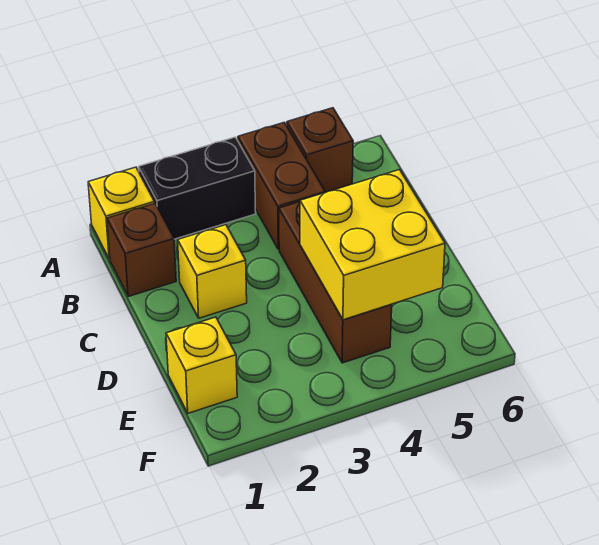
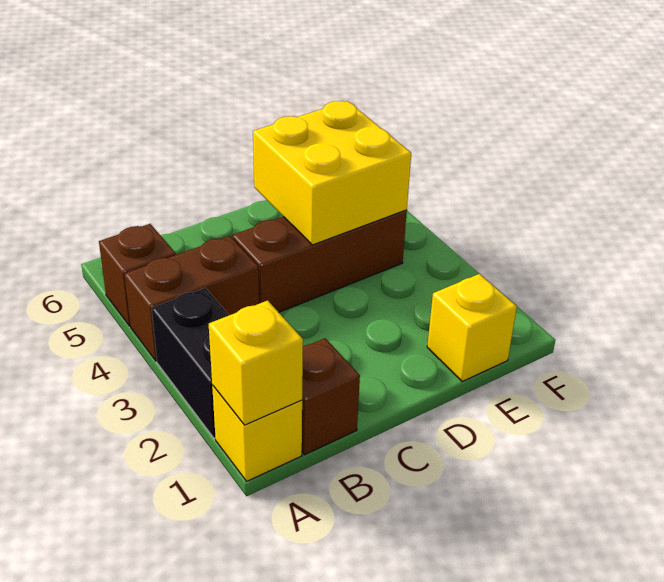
yellow 1x1 brick [178,225,247,318] -> yellow 1x1 brick moved to [209,300,303,425]

